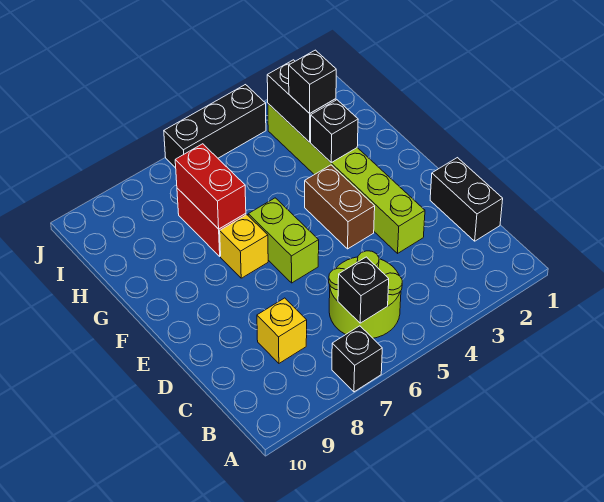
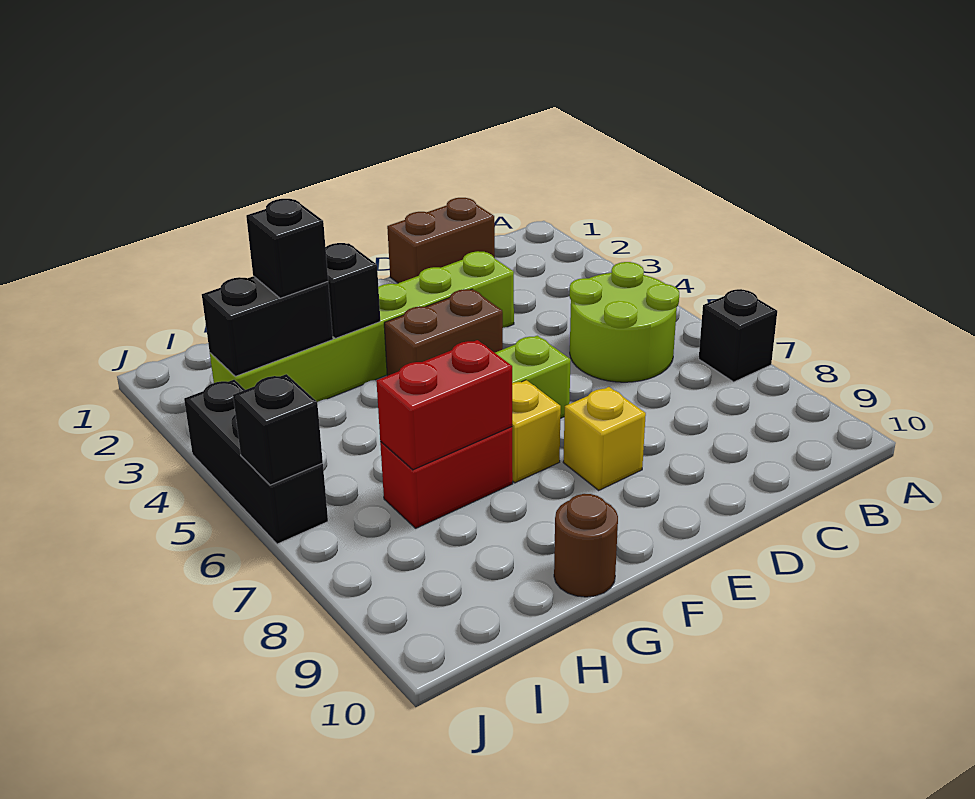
black 1x1 brick [338,257,389,323] -> black 1x1 brick moved to [233,374,323,485]
black 1x2 brick [430,158,503,241] -> brown 1x2 brick [387,198,495,283]
yellow 1x1 brick [257,298,307,363] -> yellow 1x1 brick moved to [563,387,646,490]
none -> brown 1x1 round brick [554,494,618,597]

